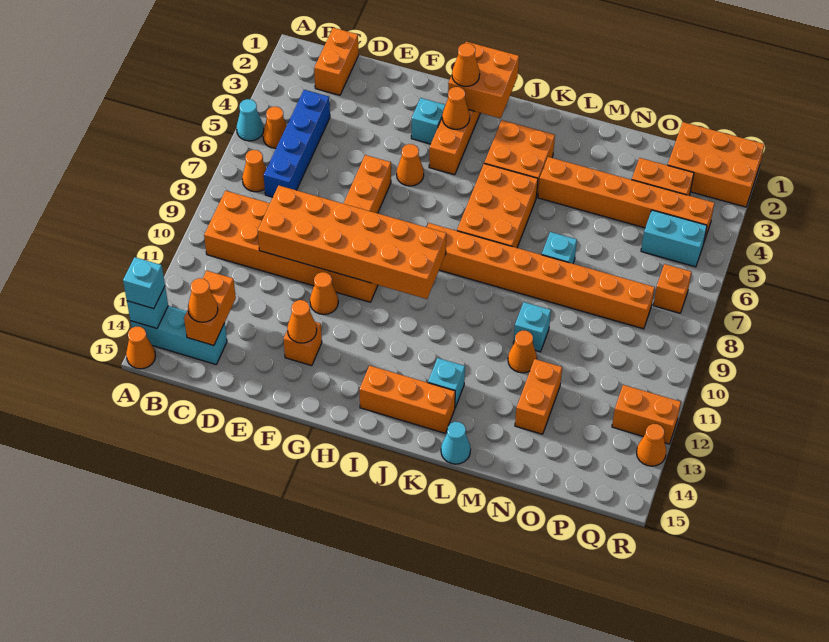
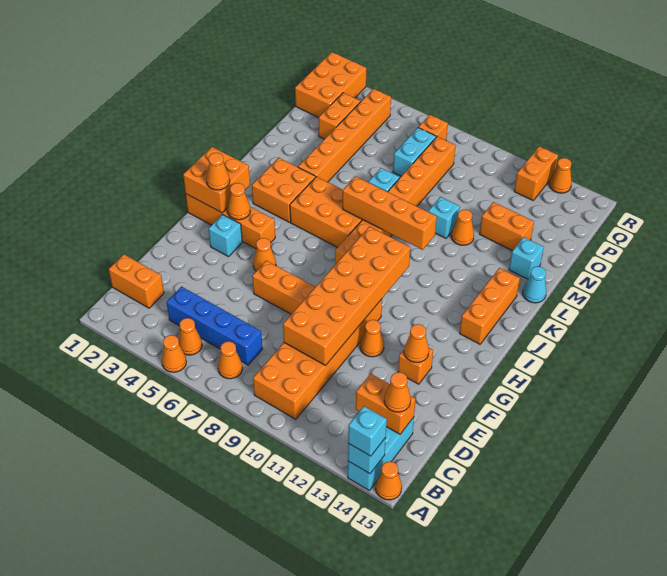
cyan 1x1 cone [237,99,264,141] -> orange 1x1 cone [162,335,186,372]
none -> orange 1x4 brick [343,176,437,250]
cyan 1x1 brick [428,358,465,407] -> cyan 1x1 brick moved to [509,237,544,279]
cyan 1x2 brick [641,210,707,267] -> cyan 1x2 brick moved to [393,128,436,176]

